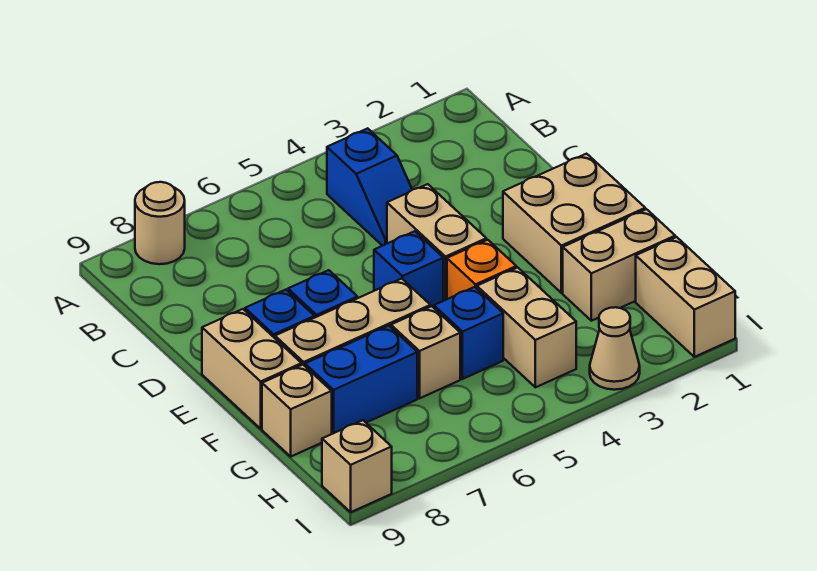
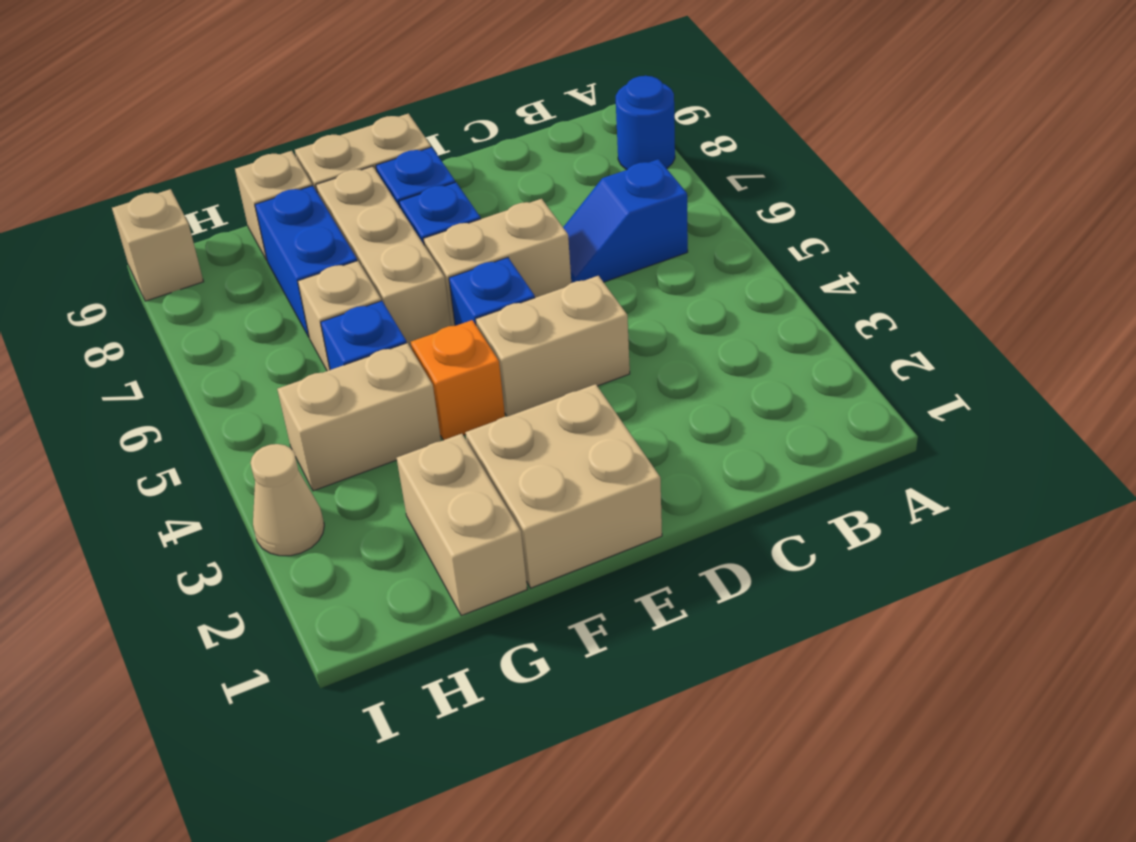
tan 1x1 round brick [135,182,185,264] -> blue 1x1 round brick [616,76,675,170]
blue 1x2 slope [327,128,412,246] -> blue 1x2 slope moved to [563,159,688,283]
tan 1x2 brick [636,237,735,357] -> tan 1x2 brick moved to [424,199,571,326]

